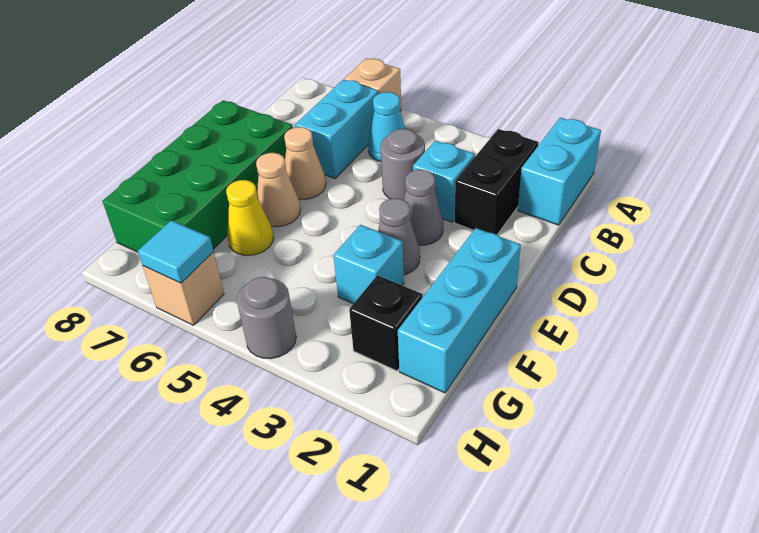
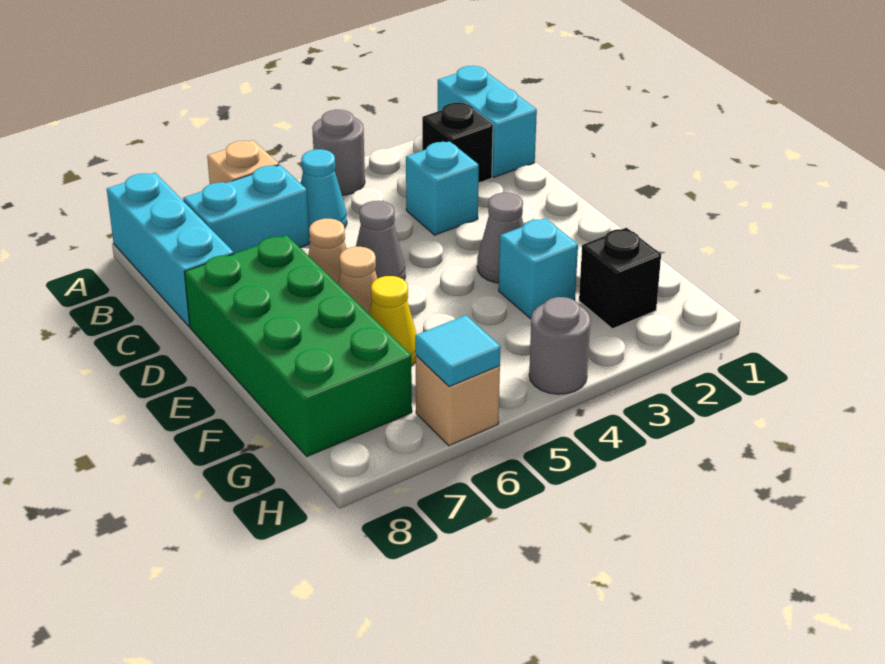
black 1x2 brick [454,129,539,235] -> black 1x1 brick [422,103,493,182]
cyan 1x2 brick [295,80,378,178] -> cyan 1x2 brick turned to [183,165,309,254]
grey 1x1 round brick [381,129,425,200] -> grey 1x1 round brick moved to [312,110,365,195]
grey 1x1 cone [404,170,443,245] -> grey 1x1 cone moved to [356,201,405,280]
cyan 1x3 brick [398,228,521,393] -> cyan 1x3 brick moved to [107,173,234,326]

